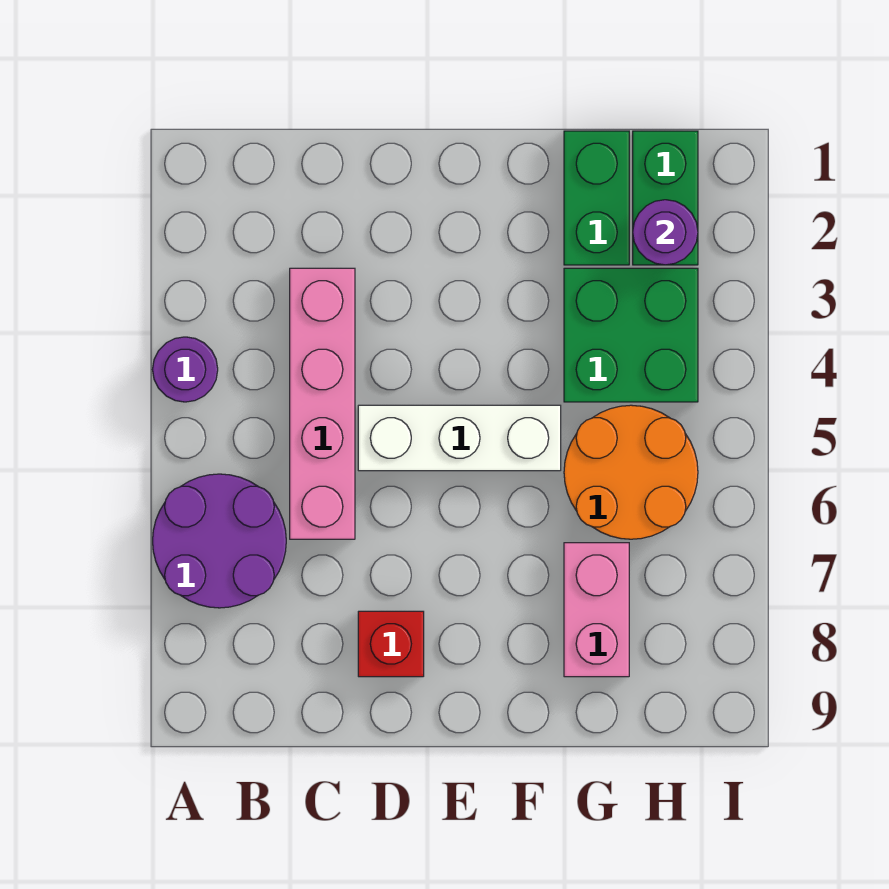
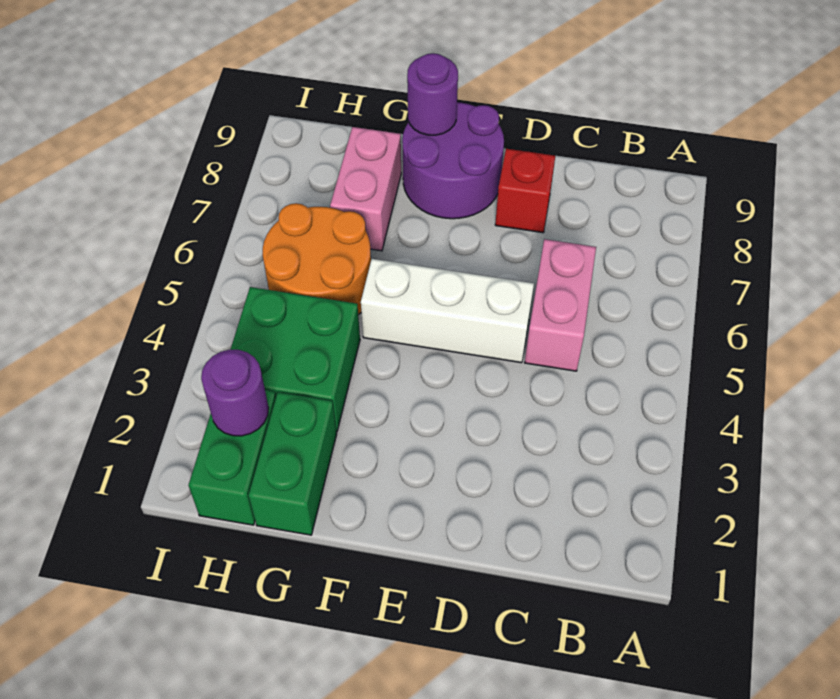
purple 1x1 round brick [153,337,218,402] -> purple 1x1 round brick moved to [407,53,458,135]
purple 2x2 round brick [153,474,286,608] -> purple 2x2 round brick moved to [402,102,504,219]
pink 1x4 brick [290,268,355,539] -> pink 1x2 brick [525,239,596,371]

